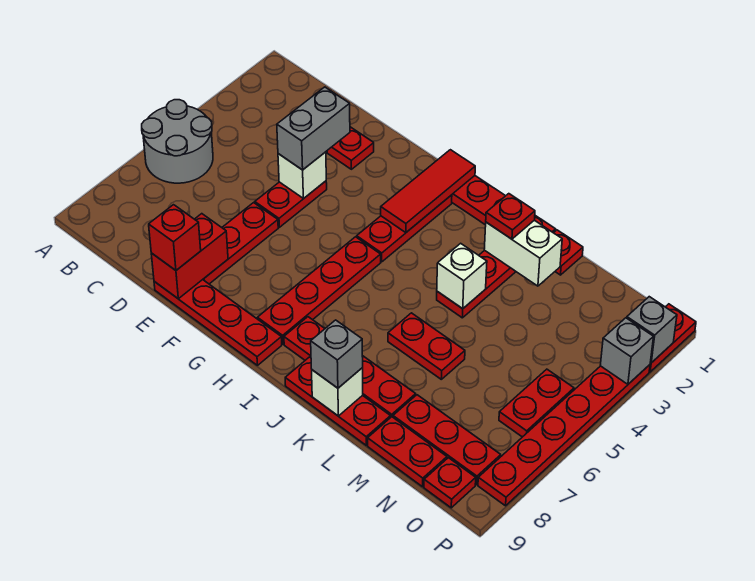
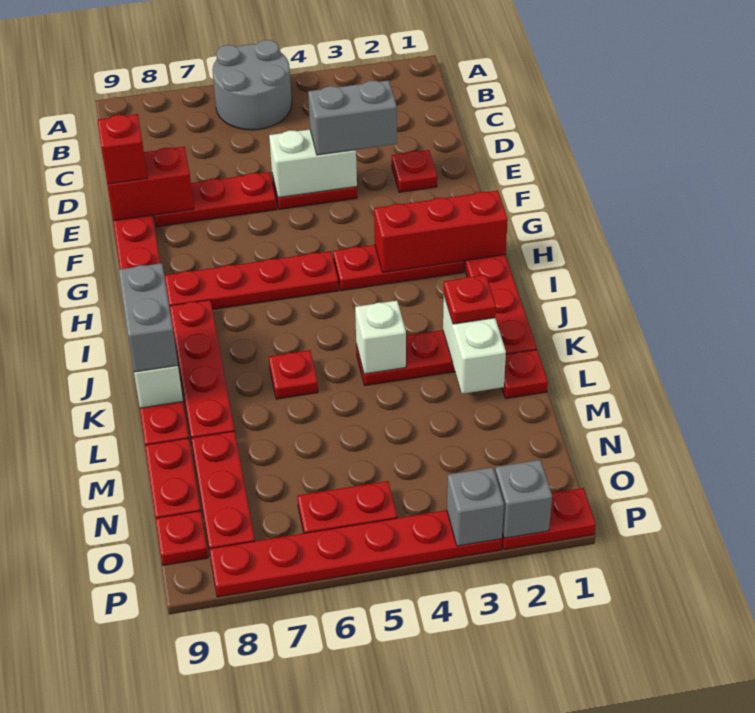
white 1x1 brick [278,152,326,198] -> white 1x2 brick [269,129,357,198]
red 1x3 tile [381,150,475,233] -> red 1x3 brick [374,190,508,272]
red 1x2 plate [388,313,465,379] -> red 1x1 plate [269,350,318,399]
grey 1x1 brick [311,320,363,388] -> grey 1x2 brick [119,263,178,372]

